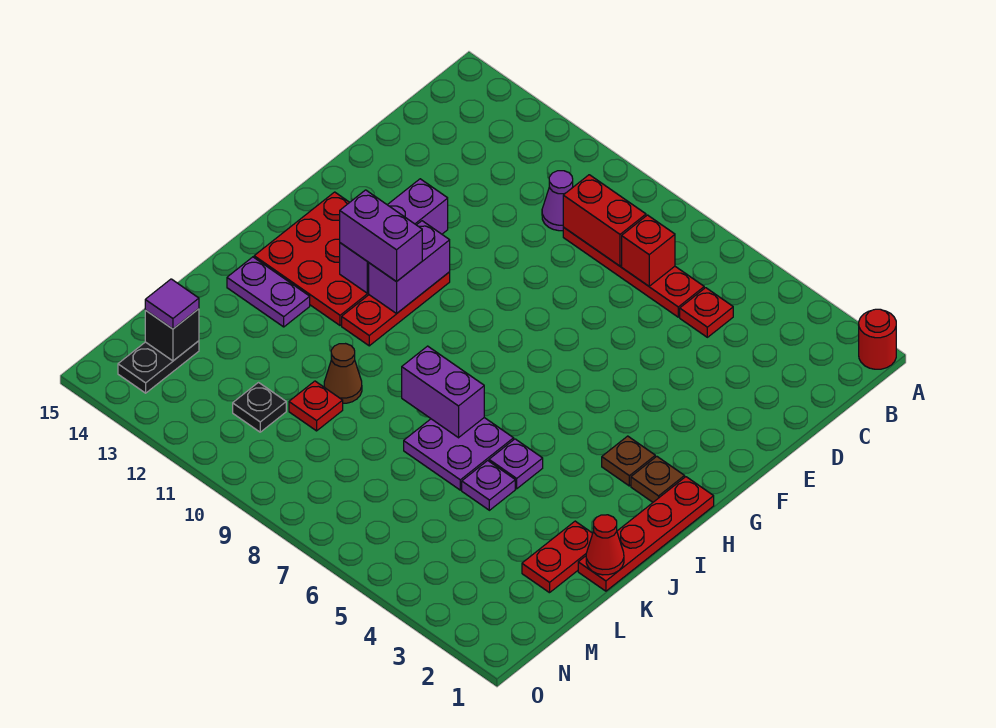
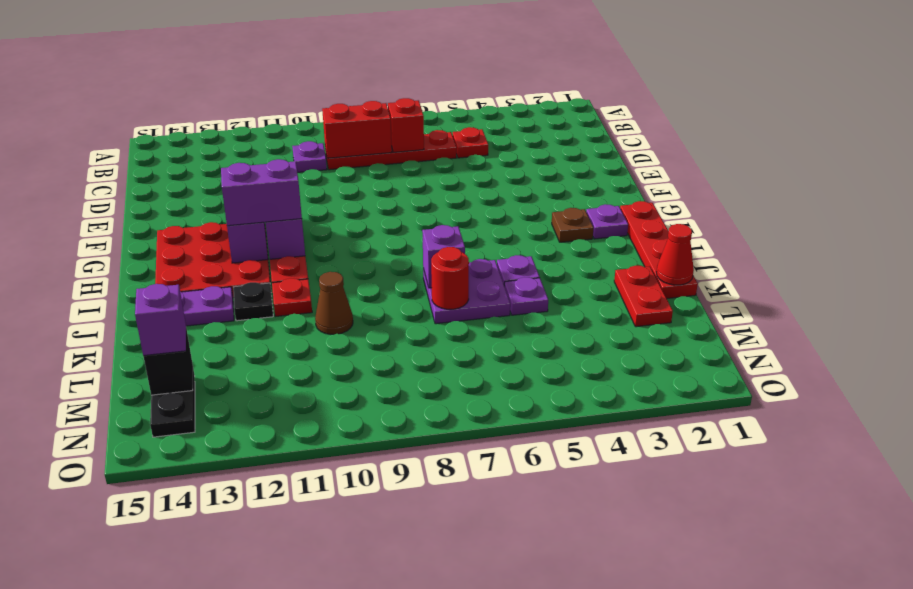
red 1x1 round brick [859,309,896,369] -> red 1x1 round brick moved to [431,247,469,309]
purple 1x1 cone [542,171,573,231] -> purple 1x1 plate [292,141,327,172]
brown 1x1 plate [631,456,685,502] -> purple 1x1 plate [586,204,628,239]
purple 1x2 brick [402,346,484,438] -> purple 1x1 brick [422,225,465,288]
red 1x1 plate [289,381,343,431] -> red 1x1 plate moved to [272,278,312,316]
black 1x1 plate [233,383,286,432] -> black 1x1 plate moved to [233,282,273,321]
purple 1x1 tile [145,279,199,329] -> purple 1x1 brick [135,284,186,356]

